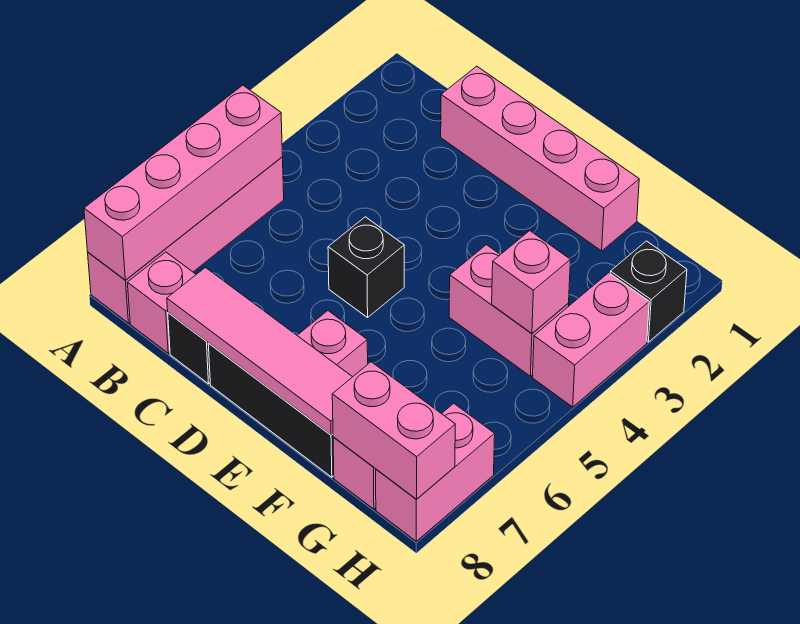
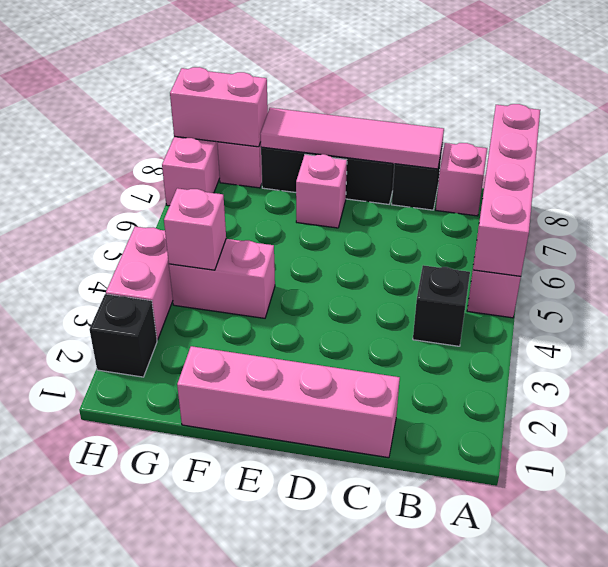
black 1x1 brick [328,217,404,317] -> black 1x1 brick moved to [413,265,470,346]

